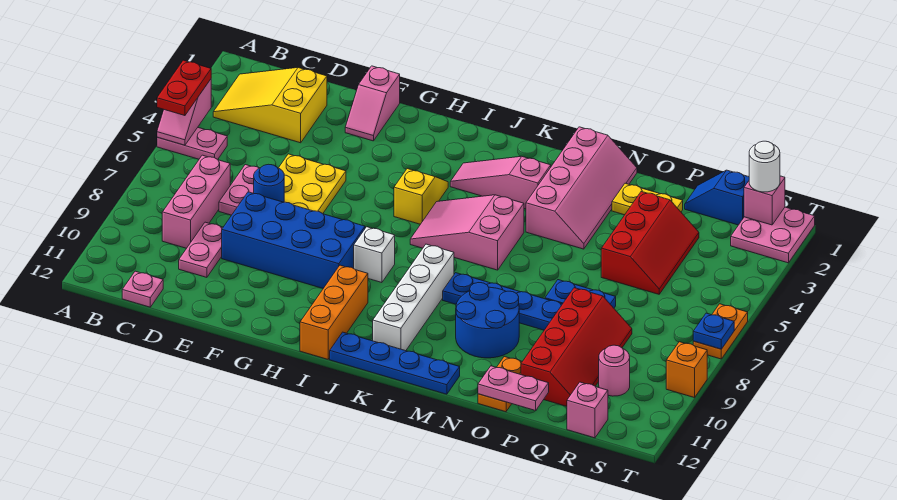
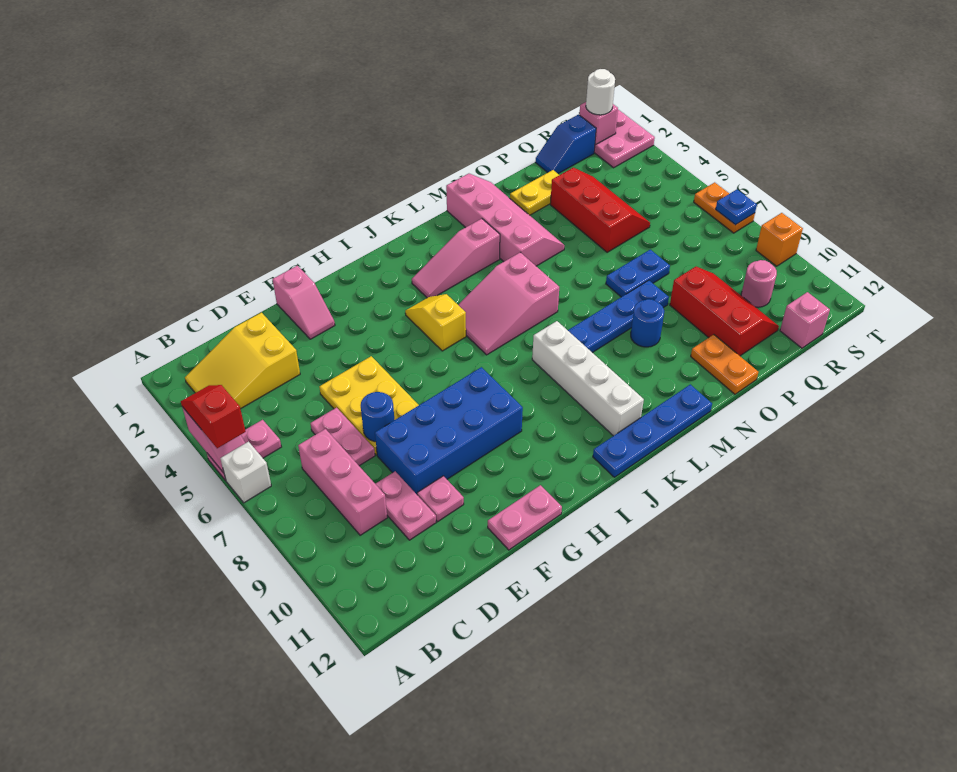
red 1x2 plate [157,60,211,116] -> red 1x2 slope [181,385,246,448]
pink 1x1 plate [122,271,163,307] -> pink 1x1 plate moved to [417,476,464,522]
white 1x1 brick [354,227,395,283] -> white 1x1 brick moved to [220,441,271,503]
orange 1x3 brick [300,265,368,359] -> none
blue 2x2 round brick [456,283,519,358] -> blue 1x1 round brick [631,299,664,347]
pink 1x2 plate [478,366,549,411] -> pink 1x2 plate moved to [488,485,562,550]
red 2x4 slope [521,288,632,406] -> red 2x3 slope [670,267,779,356]

